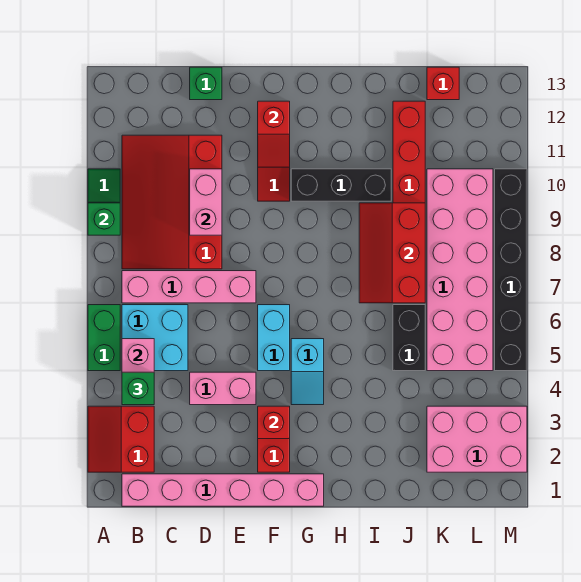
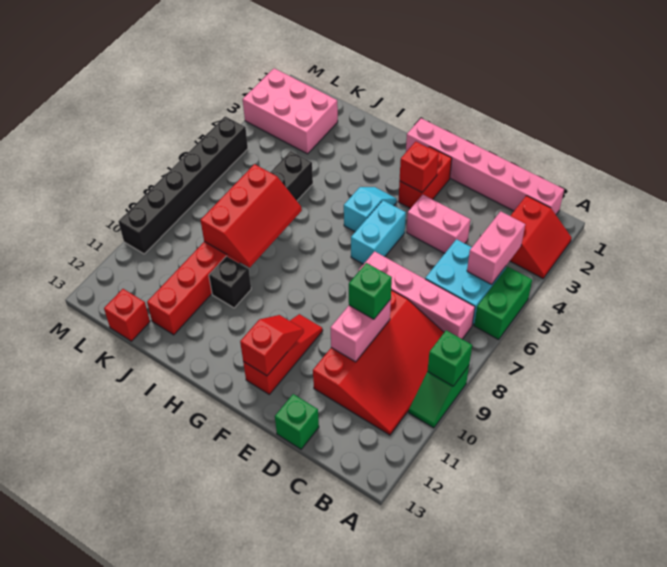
green 1x1 brick [122,372,154,405] -> green 1x1 brick moved to [349,263,392,319]
black 1x3 brick [291,169,391,201] -> black 1x1 brick [209,256,251,308]
pink 2x6 brick [427,169,493,371] -> none

